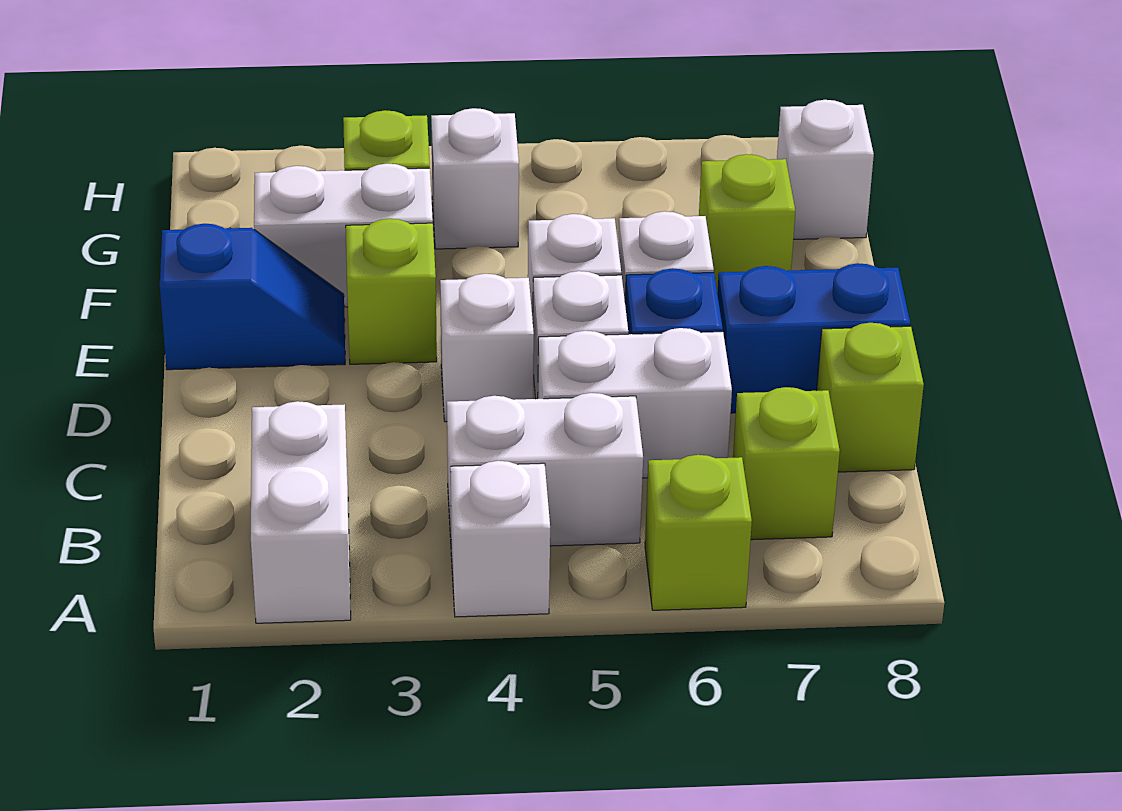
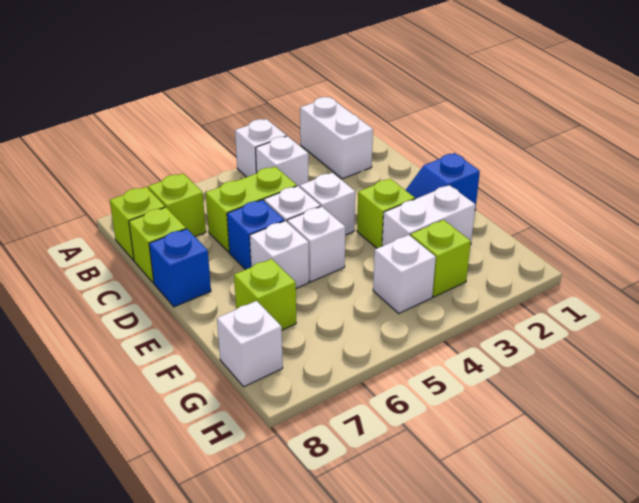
lime 1x1 brick [645,455,752,610] -> lime 1x1 brick moved to [110,187,165,260]
white 1x2 brick [447,393,643,546] -> white 1x1 brick [256,136,308,187]
white 1x2 brick [538,328,732,478] -> lime 1x2 brick [206,167,297,252]
blue 1x2 brick [717,263,910,413] -> blue 1x1 brick [149,229,211,307]

